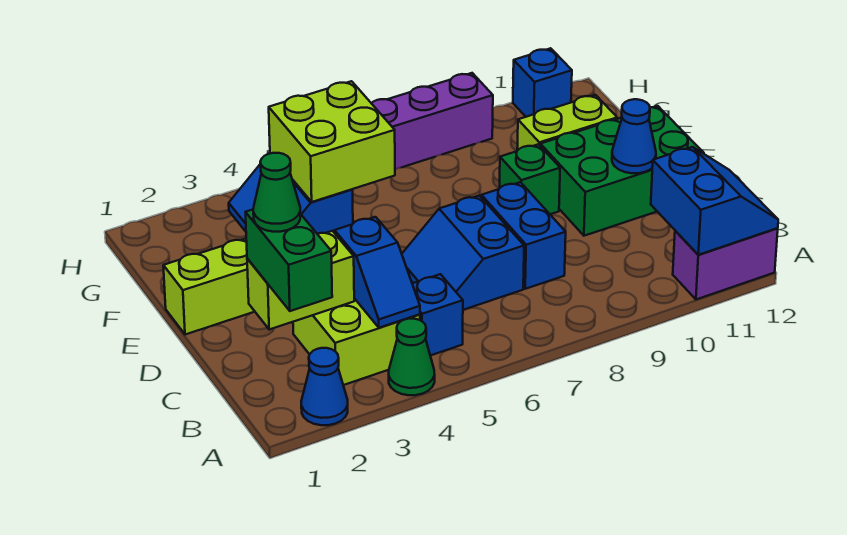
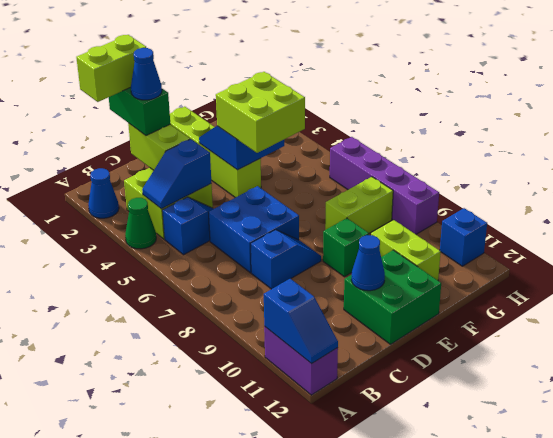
blue 2x2 slope [651,147,778,255] -> blue 1x2 slope [264,279,338,364]
none -> lime 1x2 brick [76,35,146,102]
green 1x2 brick [246,210,332,311] -> green 1x2 brick turned to [109,87,170,136]
green 1x1 cone [253,153,300,232] -> blue 1x1 cone [131,48,162,100]
blue 2x2 slope [402,196,524,310] -> blue 2x2 brick [209,186,299,273]
blue 1x2 brick [481,182,566,289] -> blue 1x2 slope [251,230,321,289]
green 2x3 brick [540,106,704,236] -> green 2x2 brick [344,250,441,344]
none -> lime 1x2 brick [325,177,393,233]

